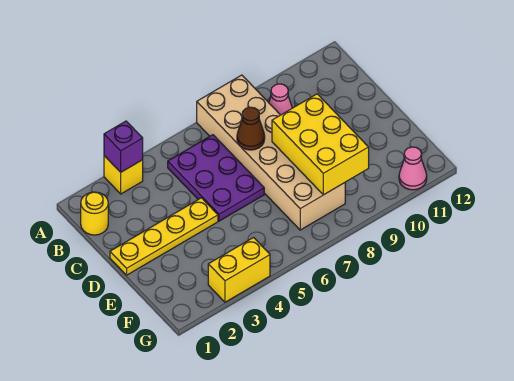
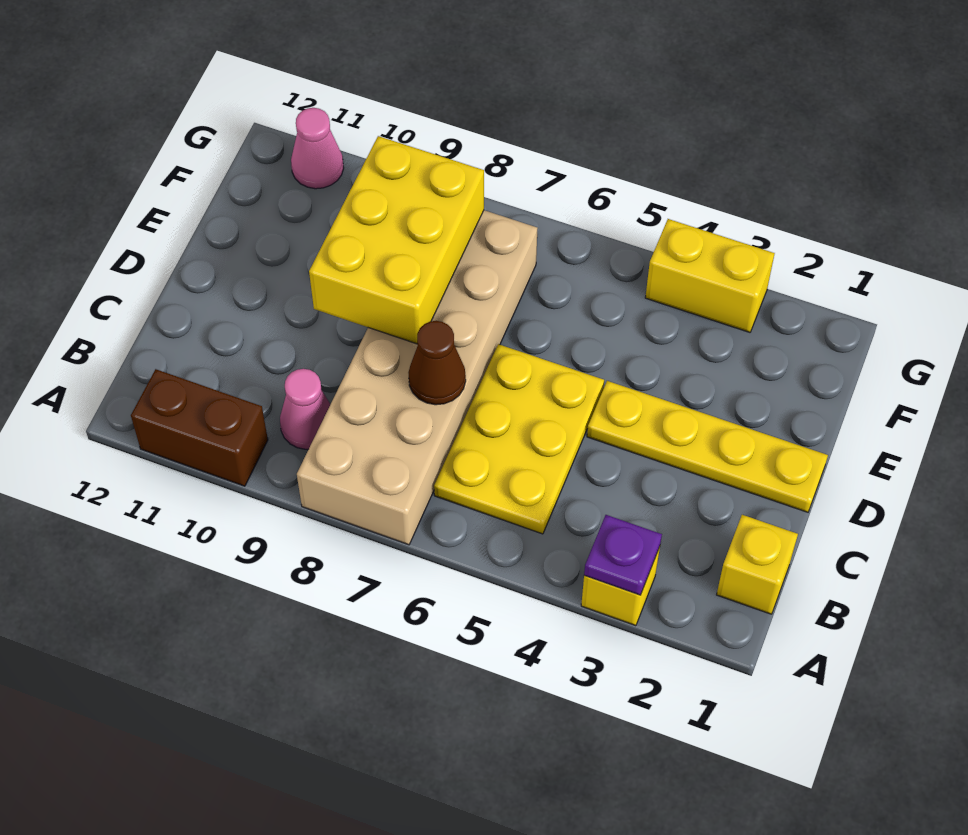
purple 1x1 brick [104,121,143,172] -> purple 1x1 plate [584,515,662,595]
none -> brown 1x2 brick [131,369,268,486]
yellow 1x1 round brick [81,192,108,235] -> yellow 1x1 brick [717,515,798,614]
purple 2x3 plate [168,135,264,221] -> yellow 2x3 plate [434,344,604,534]

